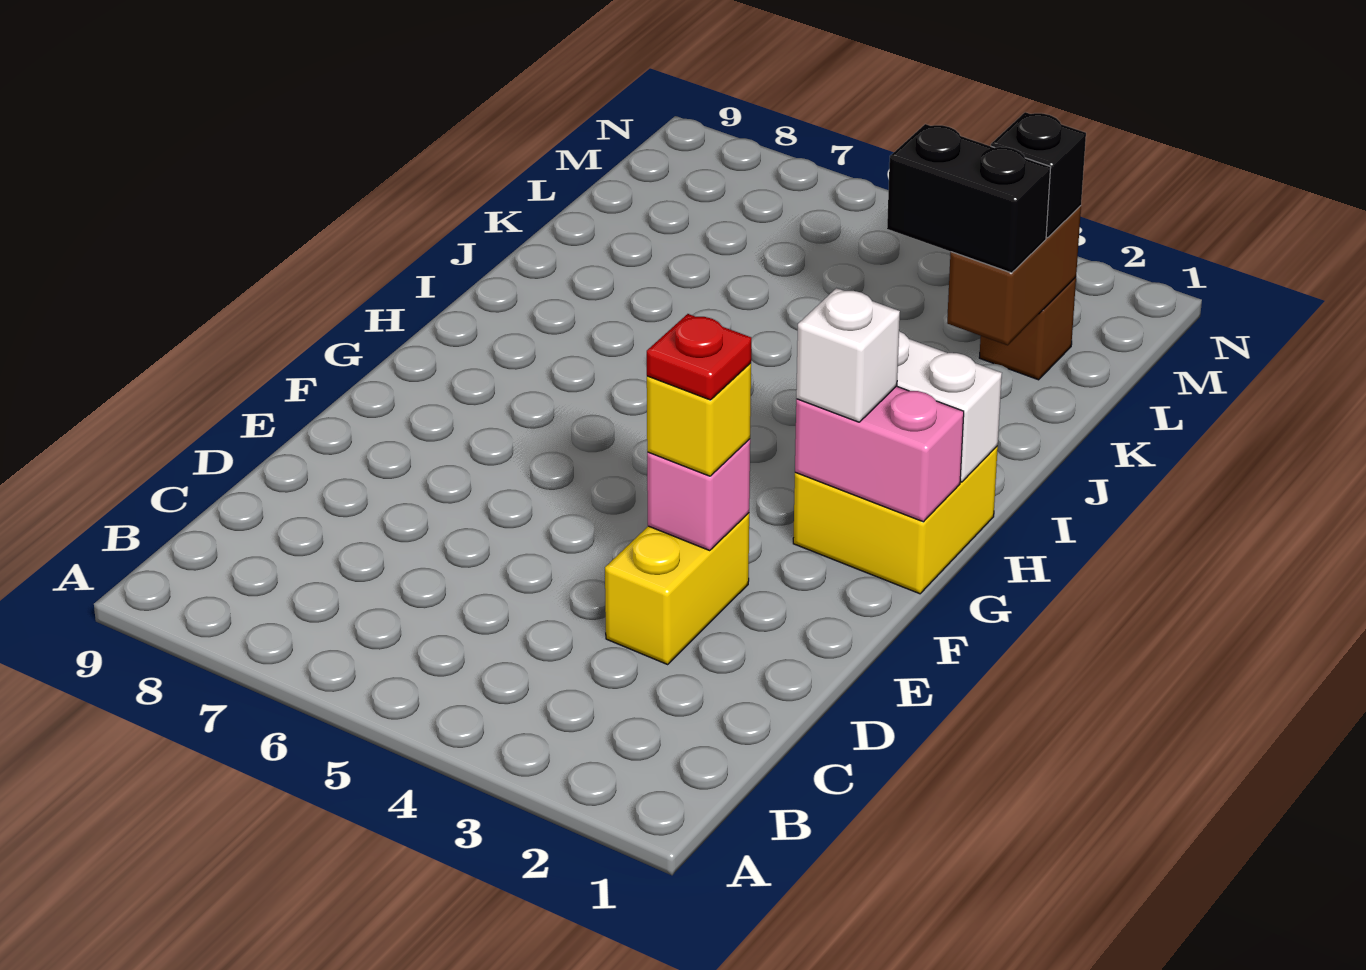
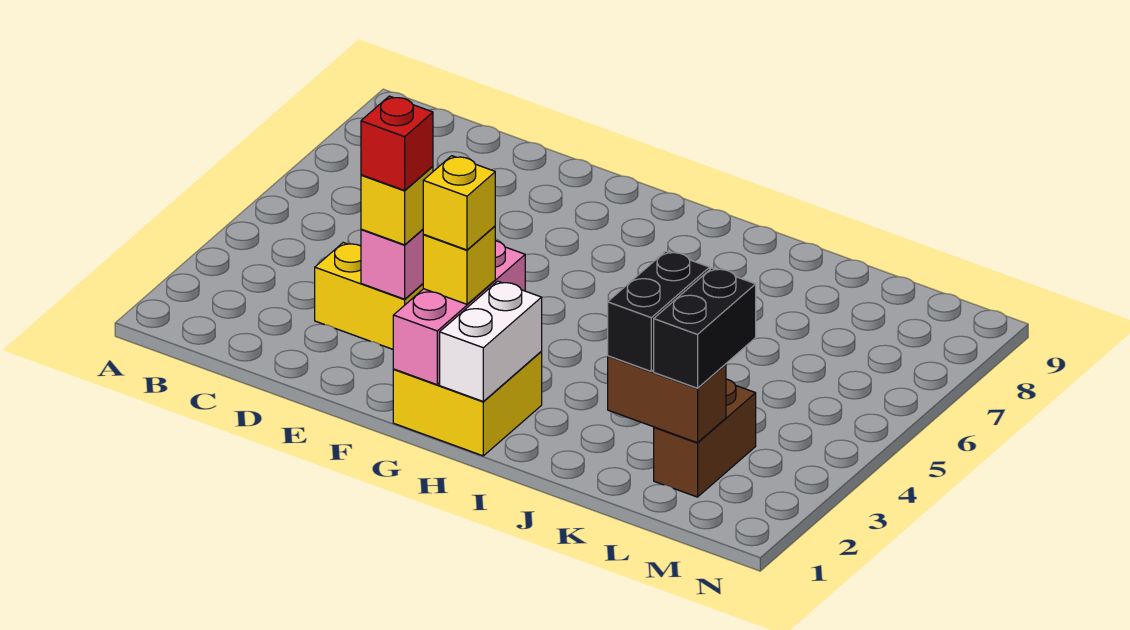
red 1x1 plate [647,314,751,400] -> red 1x1 brick [361,96,433,190]
pink 1x2 brick [795,386,964,522] -> pink 1x3 brick [393,241,525,385]
white 1x1 brick [796,288,900,422] -> yellow 1x1 brick [423,226,495,304]
none -> yellow 1x1 brick [423,156,495,250]
brown 1x1 brick [979,277,1076,380] -> brown 1x2 brick [654,379,756,497]
black 1x1 brick [991,112,1086,238] -> black 1x2 brick [654,268,756,388]

